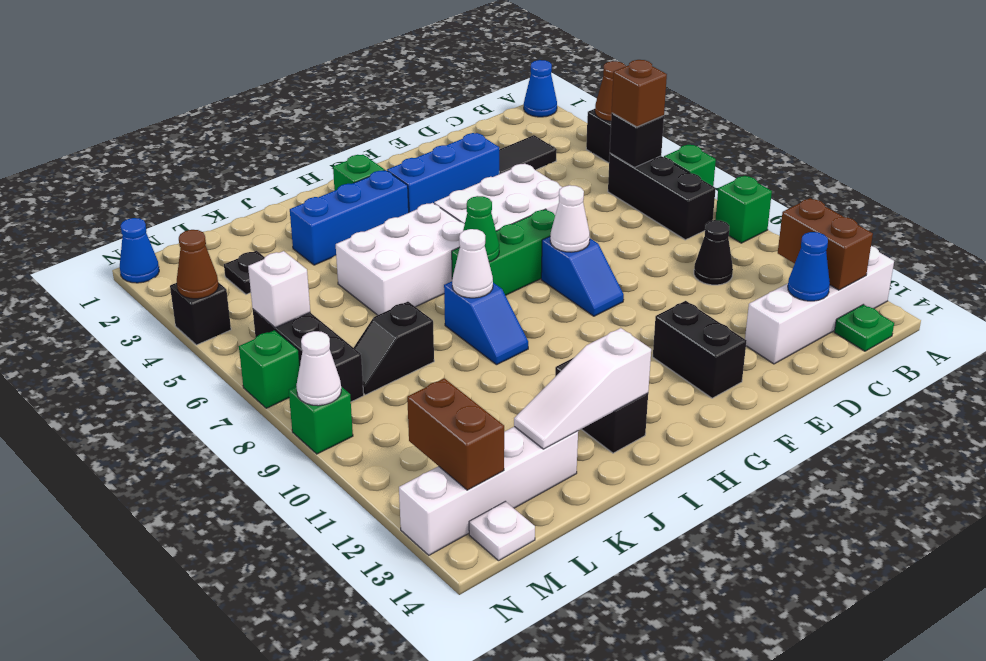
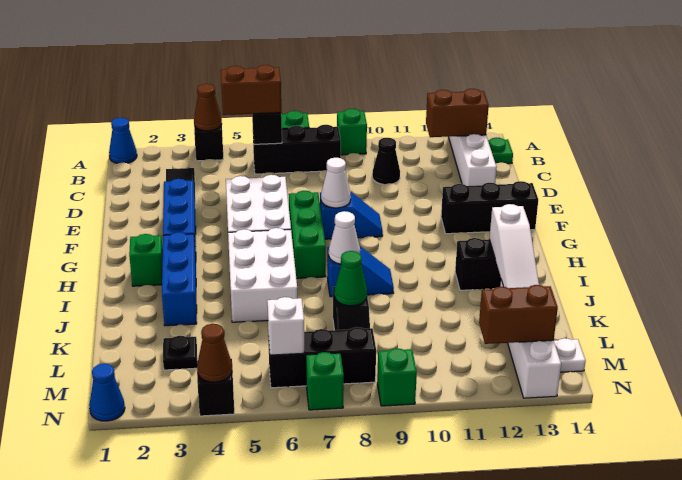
brown 1x1 brick [612,60,667,127] -> brown 1x2 brick [221,65,281,115]
blue 1x1 cone [788,232,830,301] -> none
black 1x2 brick [653,301,746,398] -> black 1x3 brick [441,181,538,234]
green 1x1 cone [463,196,499,262] -> green 1x1 cone moved to [334,251,367,306]
white 1x1 cone [296,331,341,406] -> none

